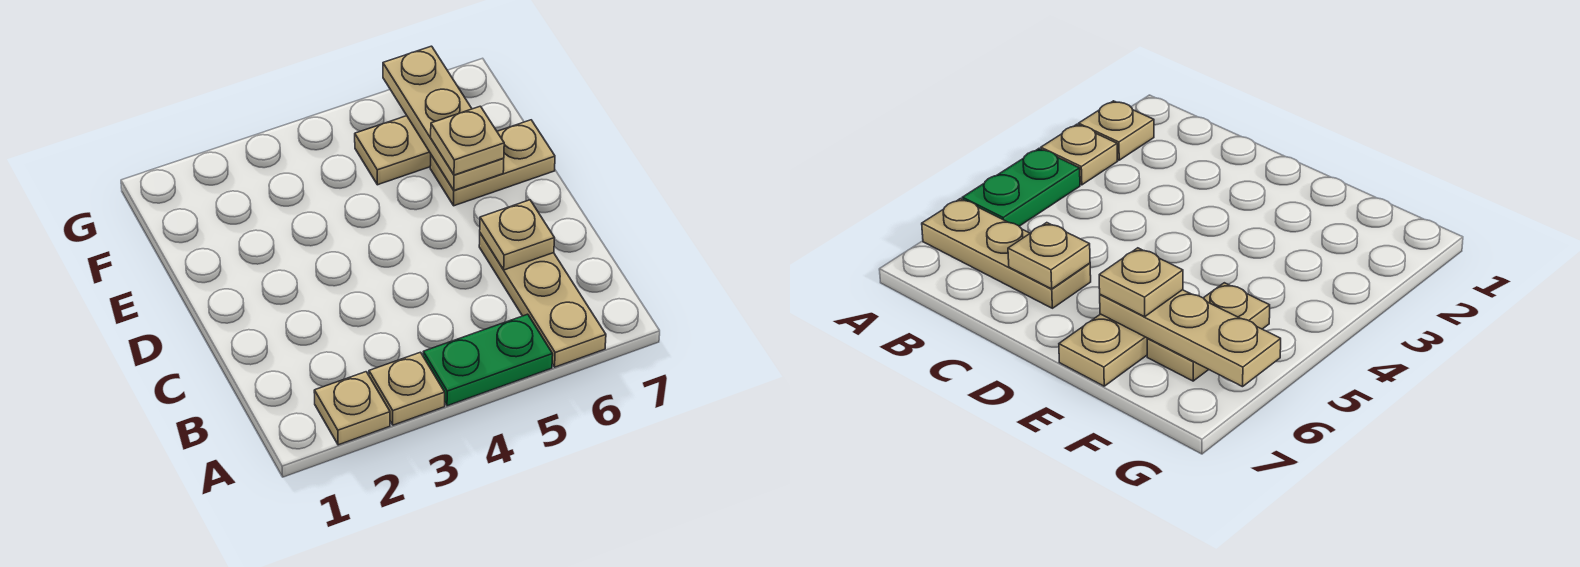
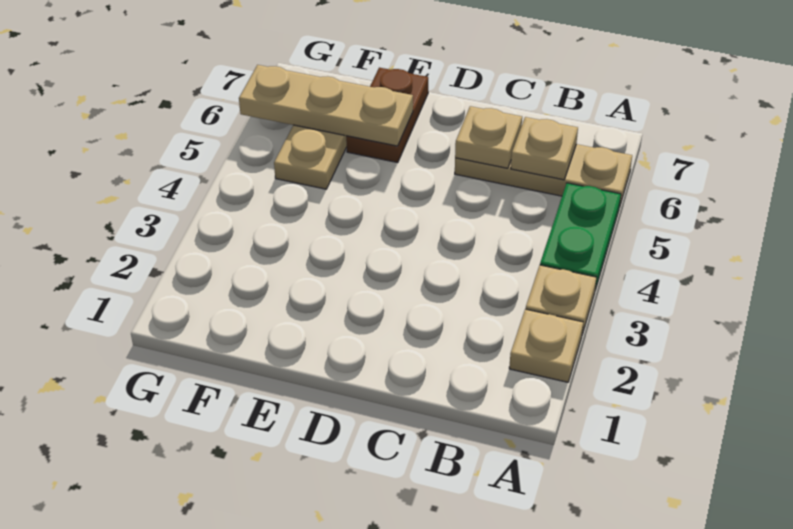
tan 1x2 plate [430,120,555,206] -> brown 1x2 plate [346,68,428,162]
tan 1x1 plate [431,106,504,175] -> tan 1x1 plate moved to [511,117,578,180]

